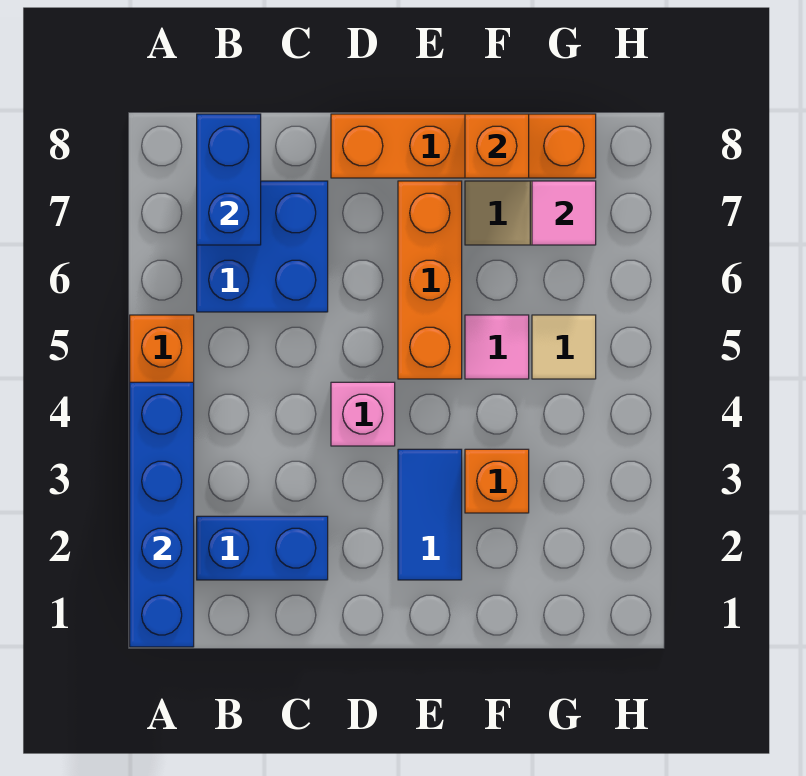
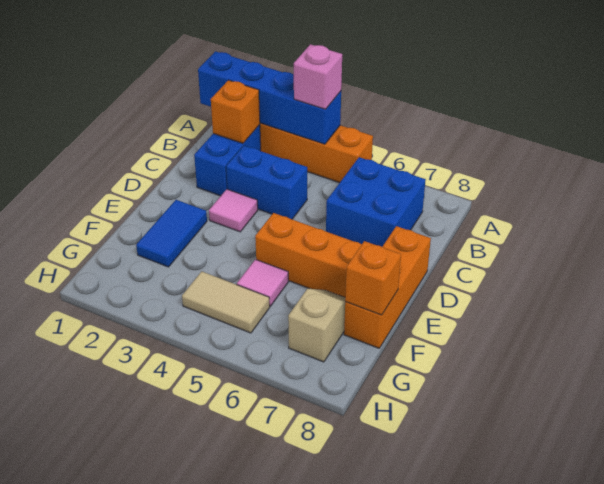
blue 1x2 brick [197,114,261,245] -> blue 1x2 brick moved to [226,146,307,219]
pink 1x1 brick [331,382,395,446] -> pink 1x1 brick moved to [294,44,342,109]
orange 1x4 brick [331,114,596,178] -> orange 1x3 brick [344,226,431,348]
blue 1x2 tile [398,449,462,580] -> blue 1x2 tile turned to [136,200,207,267]
orange 1x1 brick [465,449,529,513] -> orange 1x1 brick moved to [211,80,260,143]
tan 1x1 tile [532,315,596,379] -> tan 1x2 tile [182,271,270,333]
pink 1x1 tile [532,181,596,245] -> pink 1x1 tile moved to [209,189,258,232]

